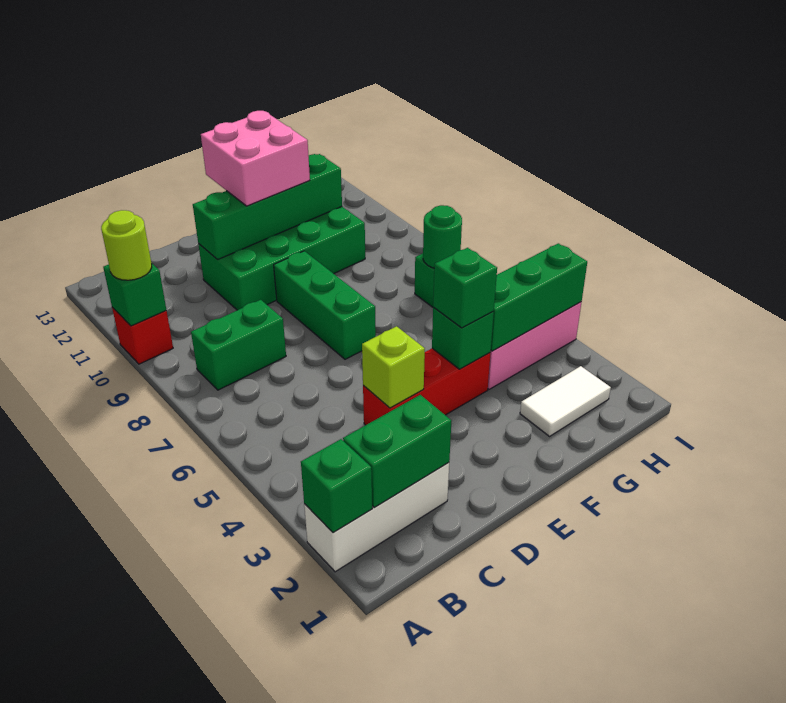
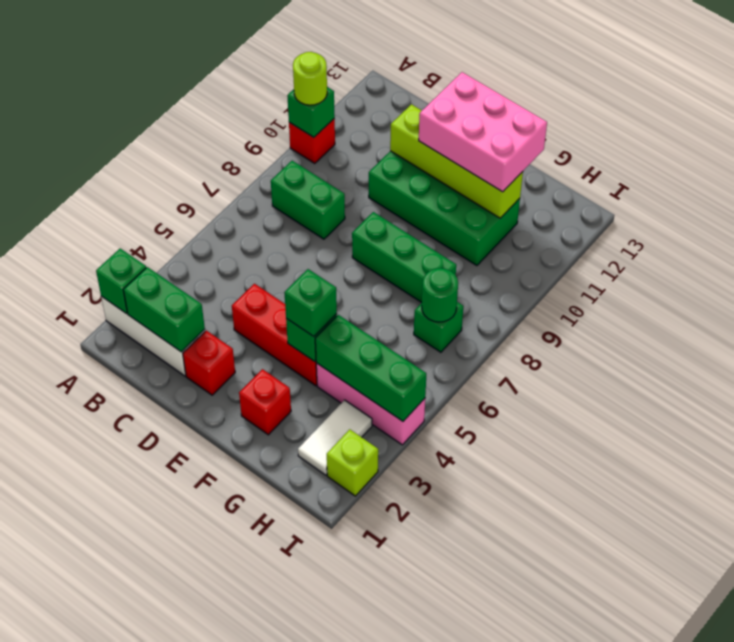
none -> red 1x1 brick [183,331,235,395]
lime 1x1 brick [362,326,425,408] -> lime 1x1 brick moved to [327,429,378,496]
green 1x4 brick [193,154,342,260] -> lime 1x4 brick [390,104,523,218]
green 1x3 brick [274,251,376,359] -> green 1x3 brick turned to [352,212,456,303]
pink 2x2 brick [201,111,310,206] -> pink 2x3 brick [419,72,547,192]
none -> red 1x1 brick [239,369,291,435]
white 1x2 tile [520,366,611,436] -> white 1x2 tile turned to [298,400,372,475]

